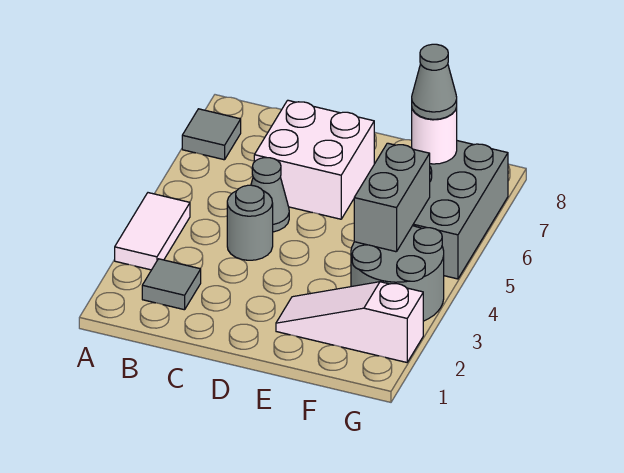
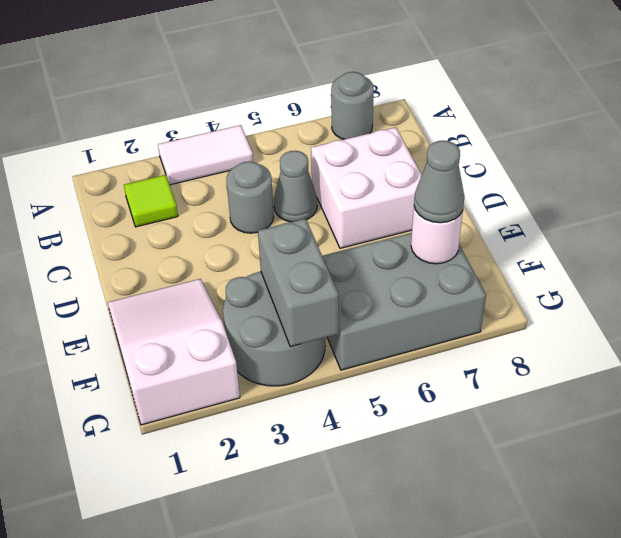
grey 1x1 tile [182,109,241,160] -> grey 1x1 round brick [331,72,374,139]
grey 1x1 tile [142,259,201,310] -> lime 1x1 tile [124,175,178,227]
white 1x3 slope [276,282,423,362] -> white 2x3 slope [108,279,240,425]
grey 1x2 brick [354,143,430,252] -> grey 1x2 brick turned to [258,219,339,347]

